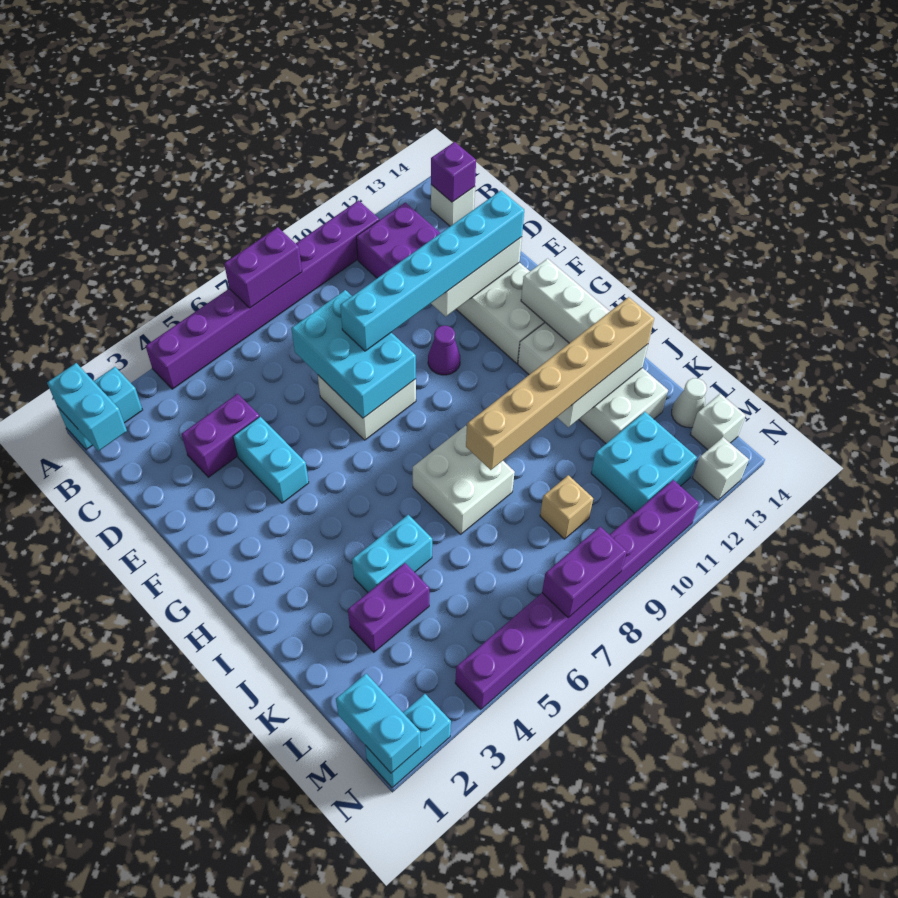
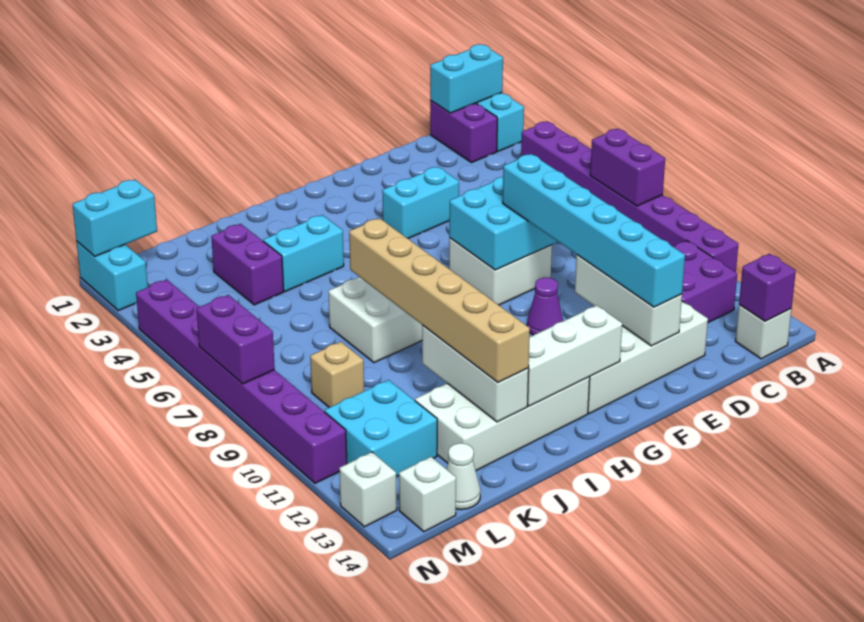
purple 1x2 brick [181,394,259,477] -> purple 1x2 brick moved to [430,101,497,163]
cyan 1x2 brick [352,515,432,592] -> cyan 1x2 brick turned to [263,215,344,292]

